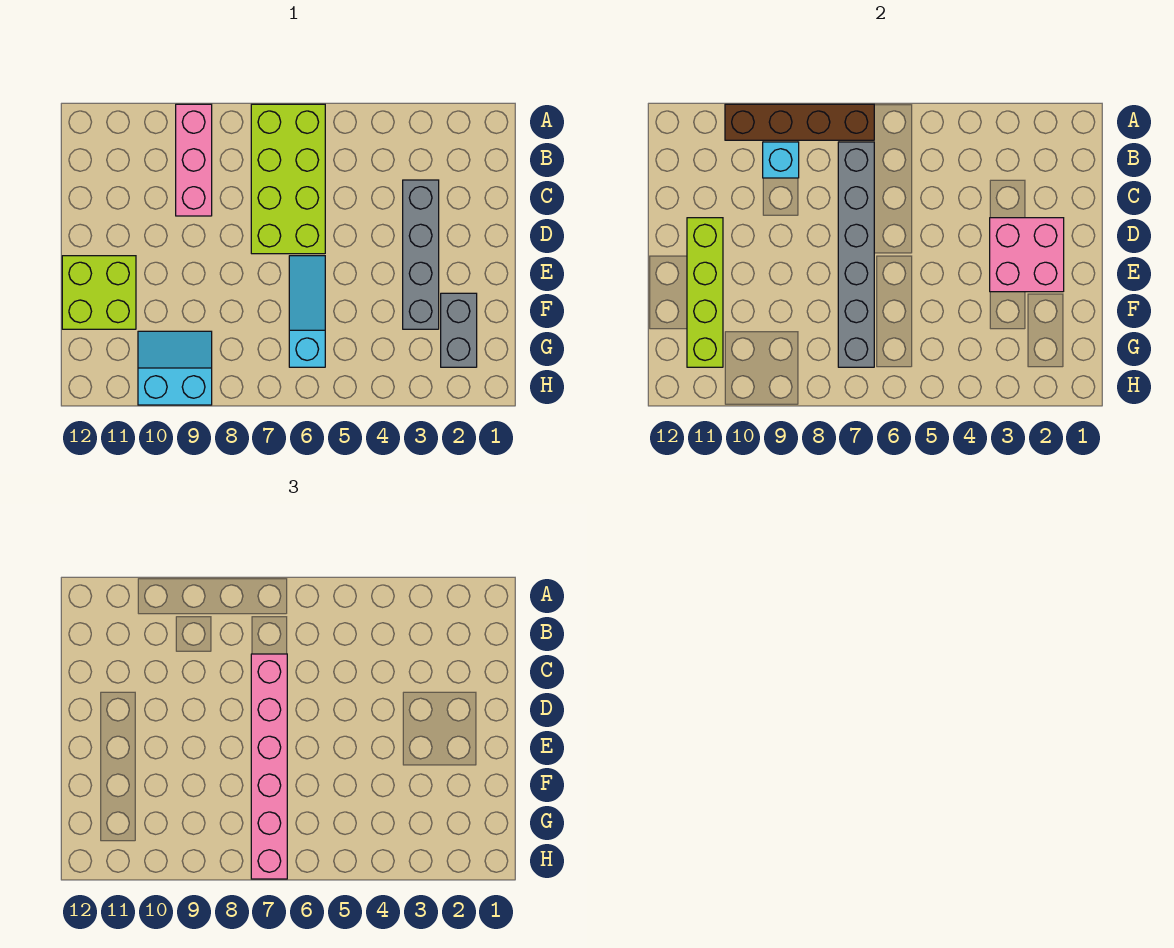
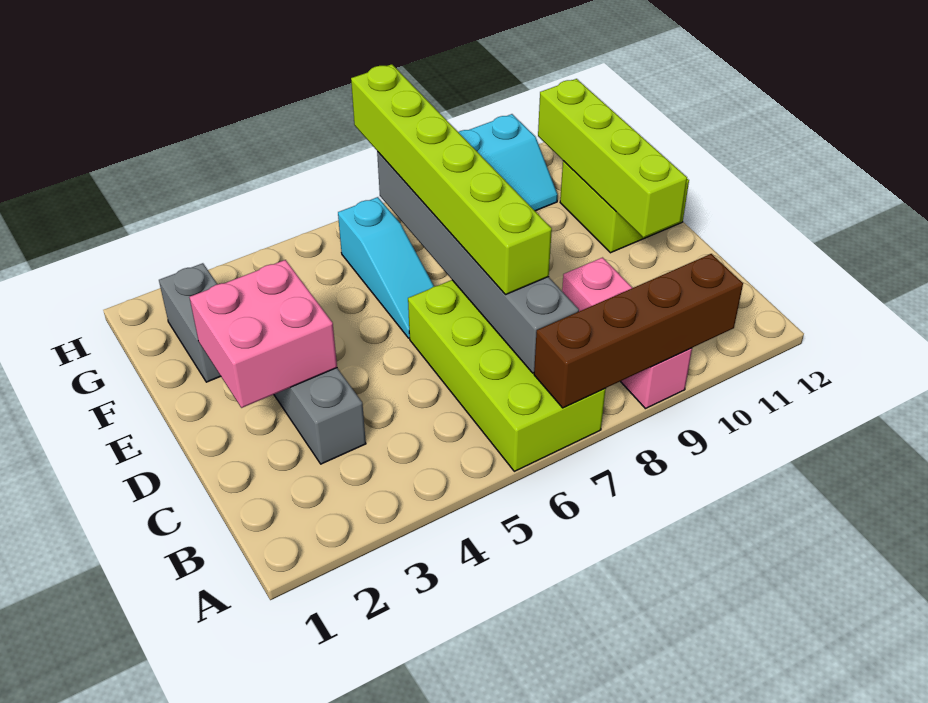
cyan 1x1 brick [763,142,799,178] -> none
pink 1x6 brick [251,654,287,879] -> lime 1x6 brick [351,64,552,295]

